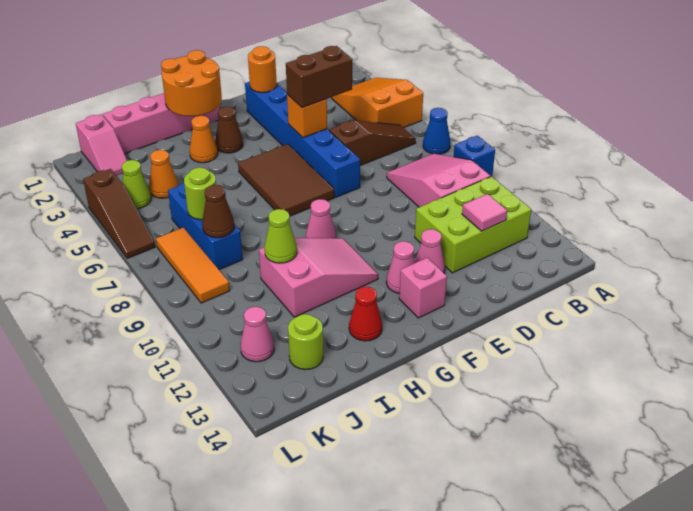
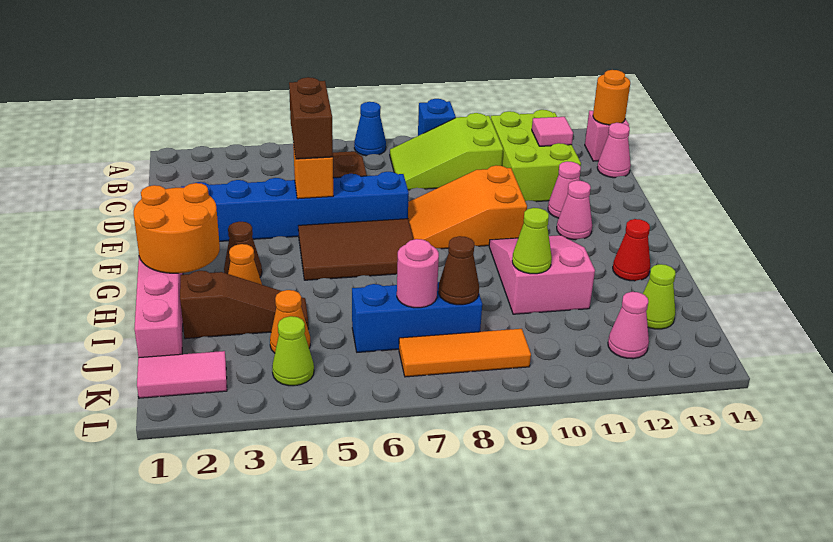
orange 2x3 slope [332,78,423,128] -> orange 2x3 slope moved to [408,165,527,249]
pink 2x3 slope [387,154,490,207] -> lime 2x3 slope [390,113,503,190]
orange 1x1 round brick [248,46,277,93] -> orange 1x1 round brick moved to [593,70,630,125]
pink 1x1 brick [399,258,447,318] -> pink 1x1 brick moved to [585,111,629,161]
pink 1x1 cone [306,199,336,238] -> pink 1x1 cone moved to [597,123,631,178]
lime 1x1 round brick [184,167,216,220] -> pink 1x1 round brick [397,239,439,308]
lime 1x1 round brick [288,314,323,370] -> lime 1x1 cone [643,264,675,329]
pink 1x2 slope [76,114,127,176] -> pink 1x2 tile [137,351,227,398]
brown 1x3 slope [83,169,155,258] -> brown 1x3 slope moved to [180,271,309,339]

